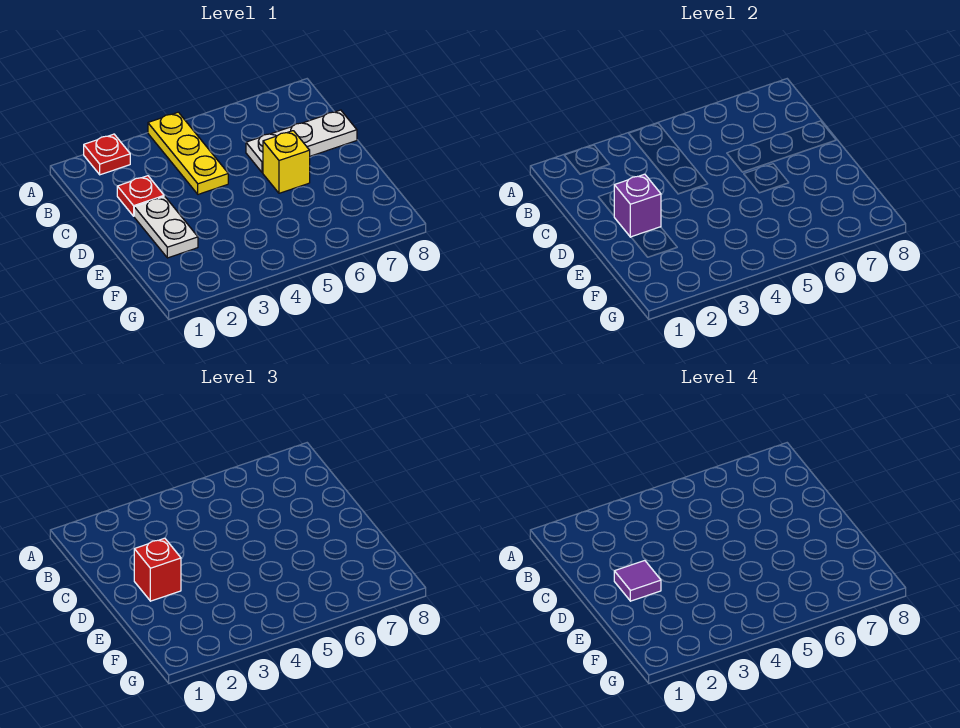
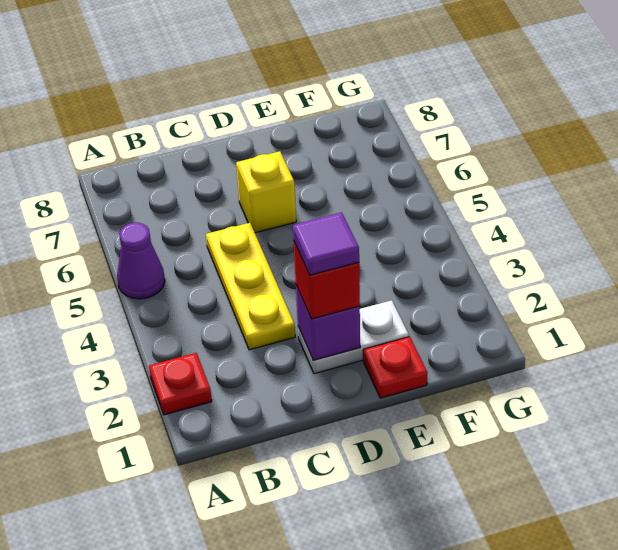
yellow 1x3 plate [148,112,228,194] -> yellow 1x3 plate turned to [206,223,295,350]
none -> purple 1x1 cone [117,223,165,299]
red 1x1 plate [117,176,164,216] -> red 1x1 plate moved to [363,337,428,398]
white 1x3 plate [246,110,357,173] -> none

